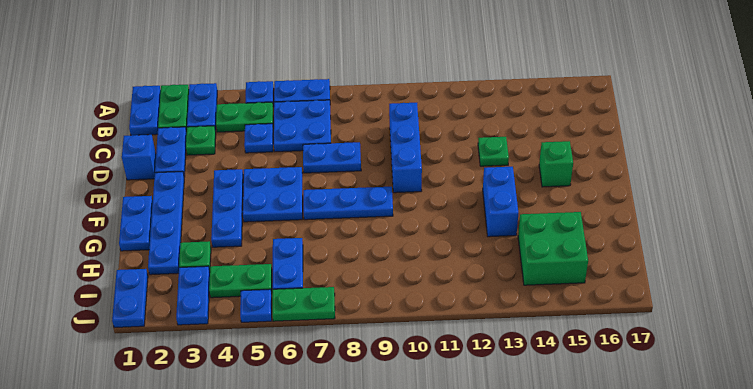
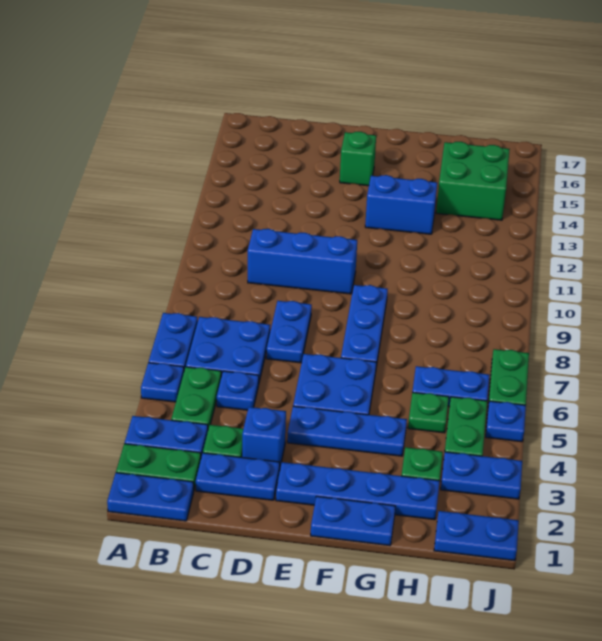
blue 1x1 brick [122,135,156,180] -> blue 1x1 brick moved to [242,407,286,468]
green 1x1 plate [478,137,509,166] -> green 1x1 plate moved to [408,392,449,433]

